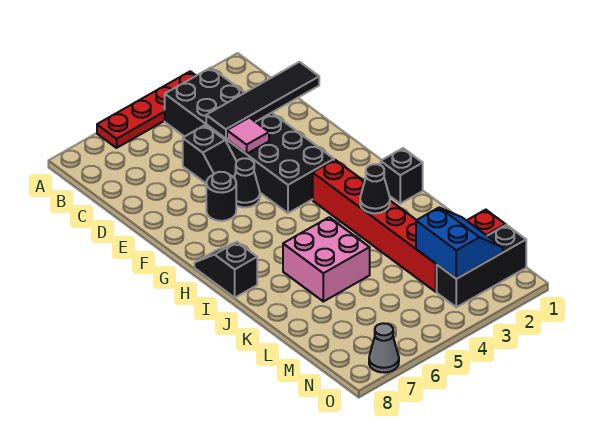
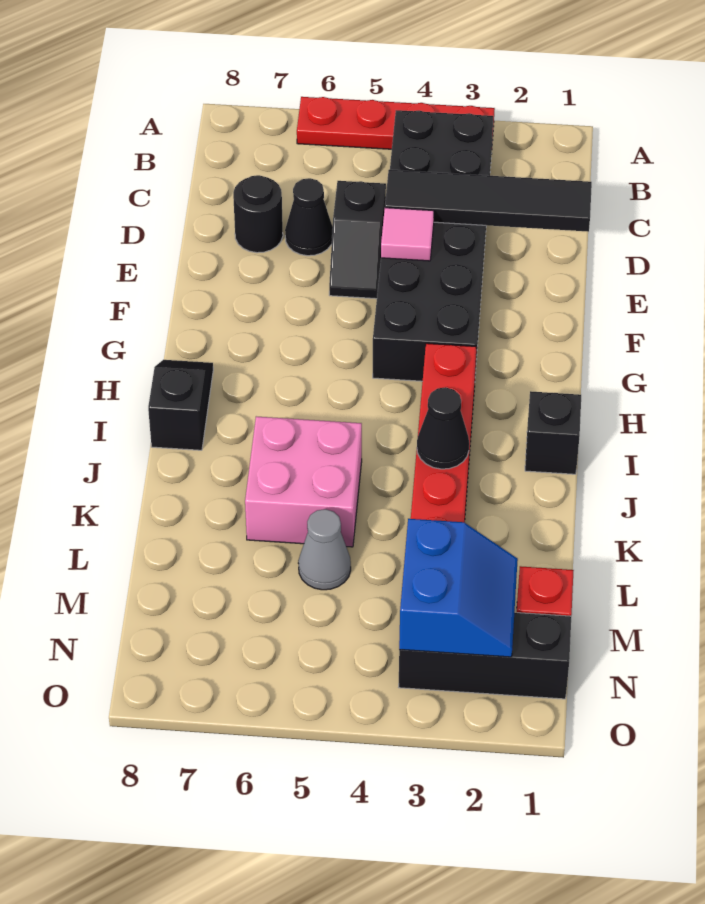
black 1x1 cone [234,158,260,207] -> black 1x1 cone moved to [285,178,333,256]
black 1x1 round brick [206,172,236,221] -> black 1x1 round brick moved to [233,175,283,253]
grey 1x1 cone [369,323,399,373] -> grey 1x1 cone moved to [298,509,351,590]

